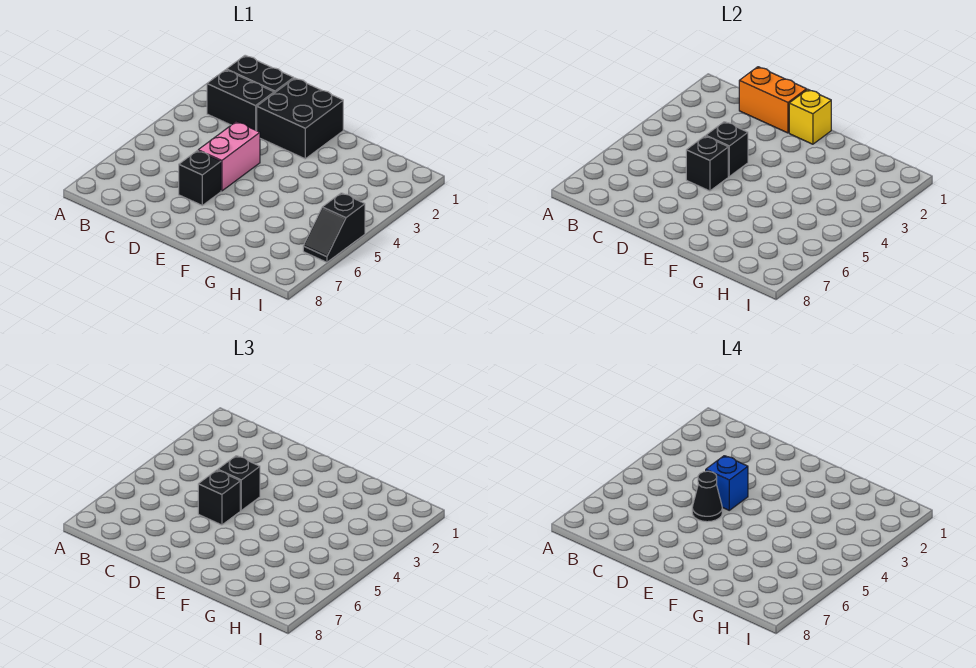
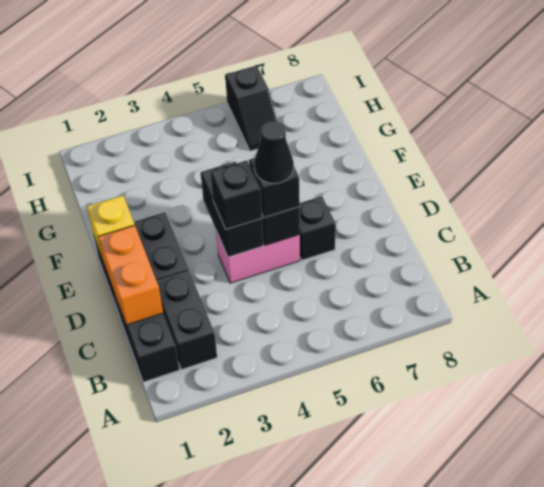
black 1x1 brick [706,122,748,176] -> black 1x2 brick [200,162,263,257]
blue 1x1 brick [706,456,748,510] -> none
black 1x2 slope [303,193,365,262] -> black 1x2 slope turned to [225,65,277,151]

